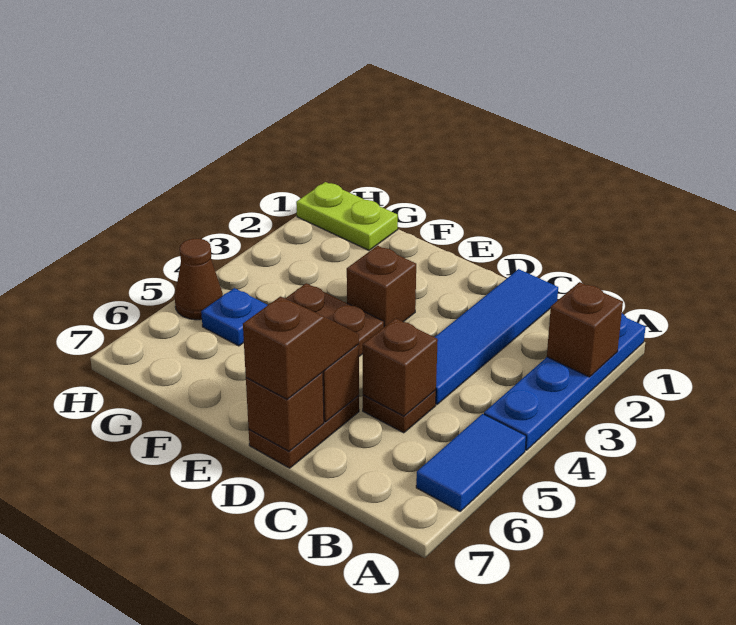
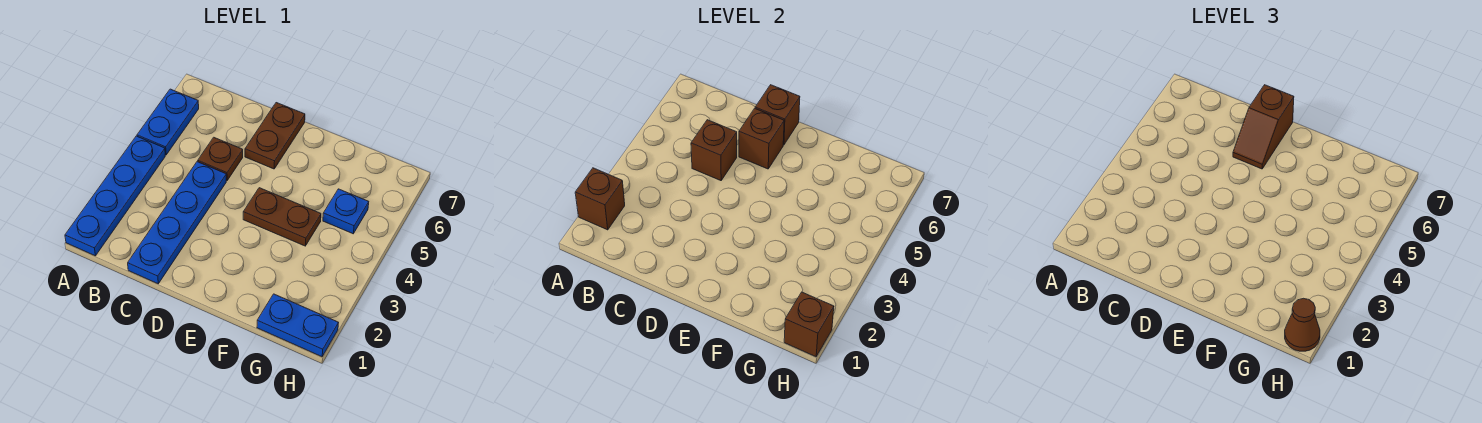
blue 1x2 tile [416,414,526,511] -> blue 1x2 plate [137,89,199,155]
blue 1x4 tile [435,269,558,404] -> blue 1x4 plate [128,162,226,284]
brown 1x1 brick [347,246,416,327] -> brown 1x1 brick moved to [784,292,834,357]
lime 1x2 plate [296,182,398,250] -> blue 1x2 plate [257,294,338,357]
brown 1x1 cone [175,239,223,320] -> brown 1x1 cone moved to [1285,298,1320,351]

